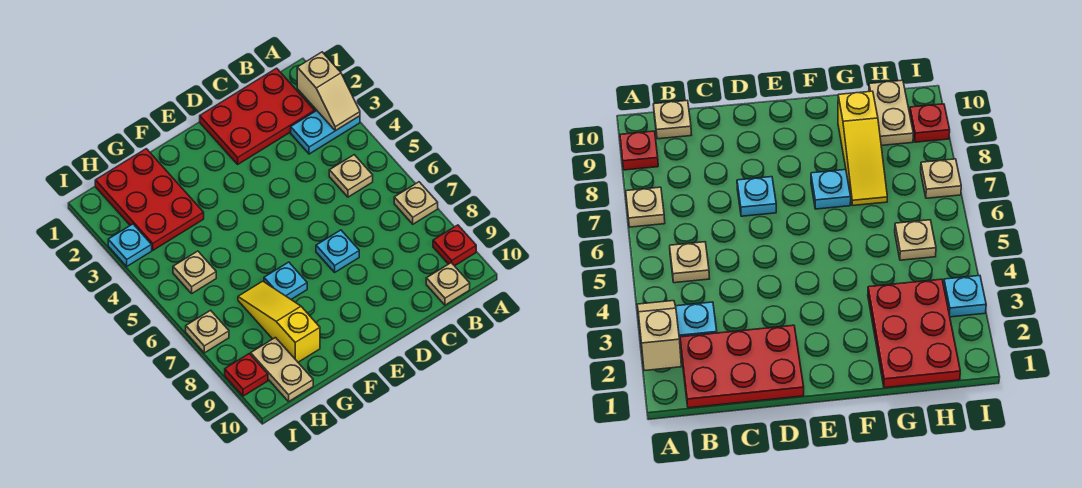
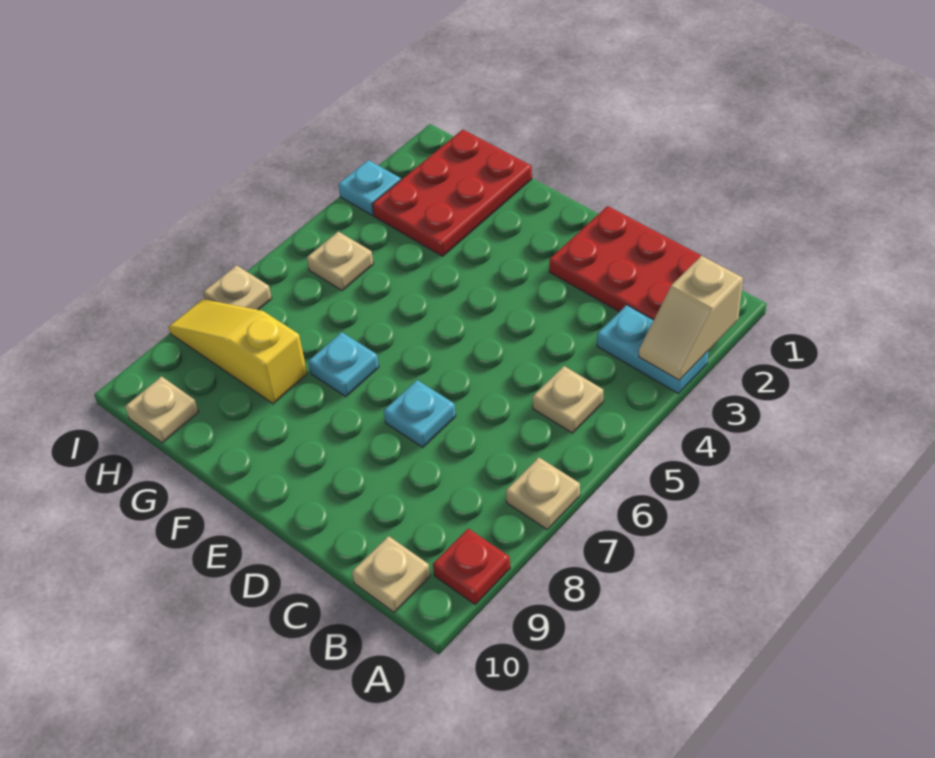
yellow 1x3 slope [238,281,320,362] -> yellow 1x3 slope turned to [169,299,307,404]
tan 1x2 plate [251,338,313,401] -> tan 1x1 plate [125,376,198,443]
red 1x1 plate [225,354,268,396] -> none

